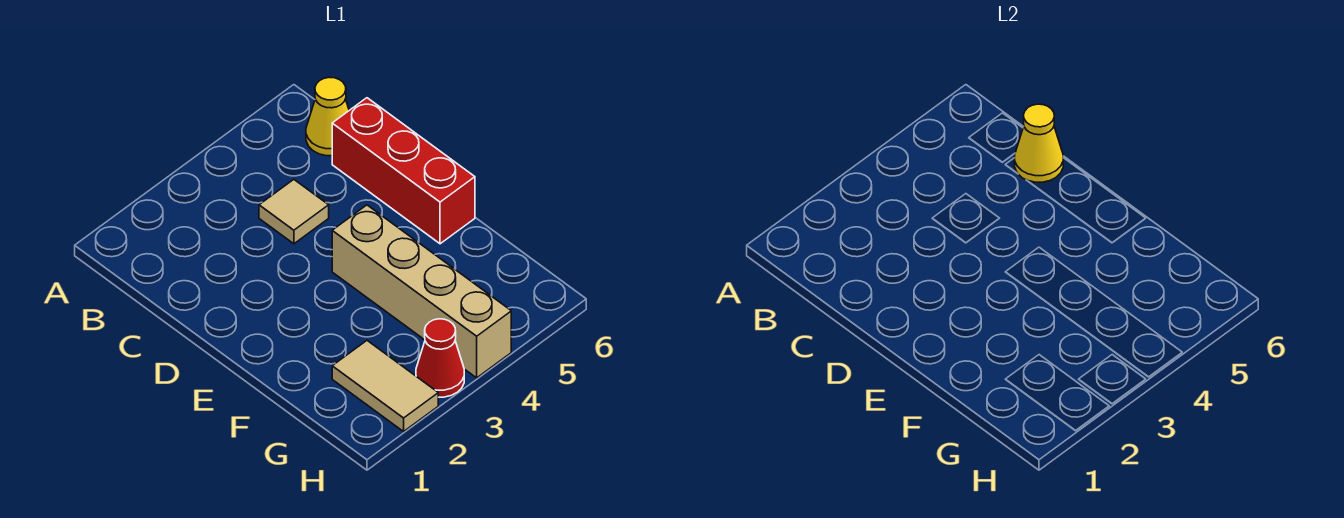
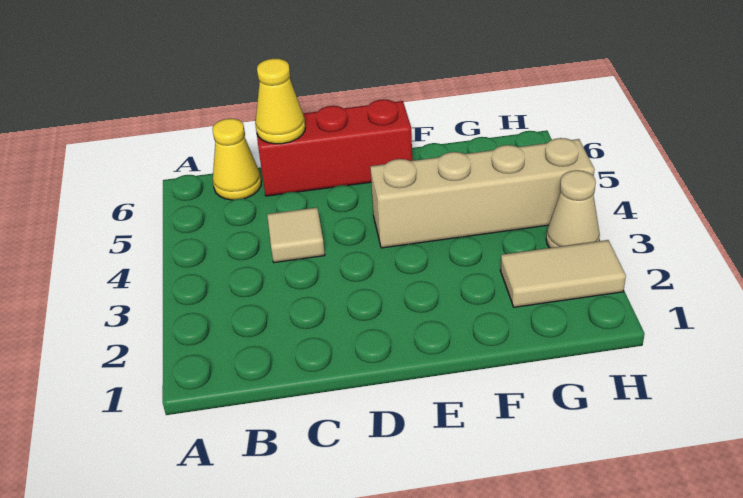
red 1x1 cone [416,319,464,397] -> tan 1x1 cone [546,170,600,248]

